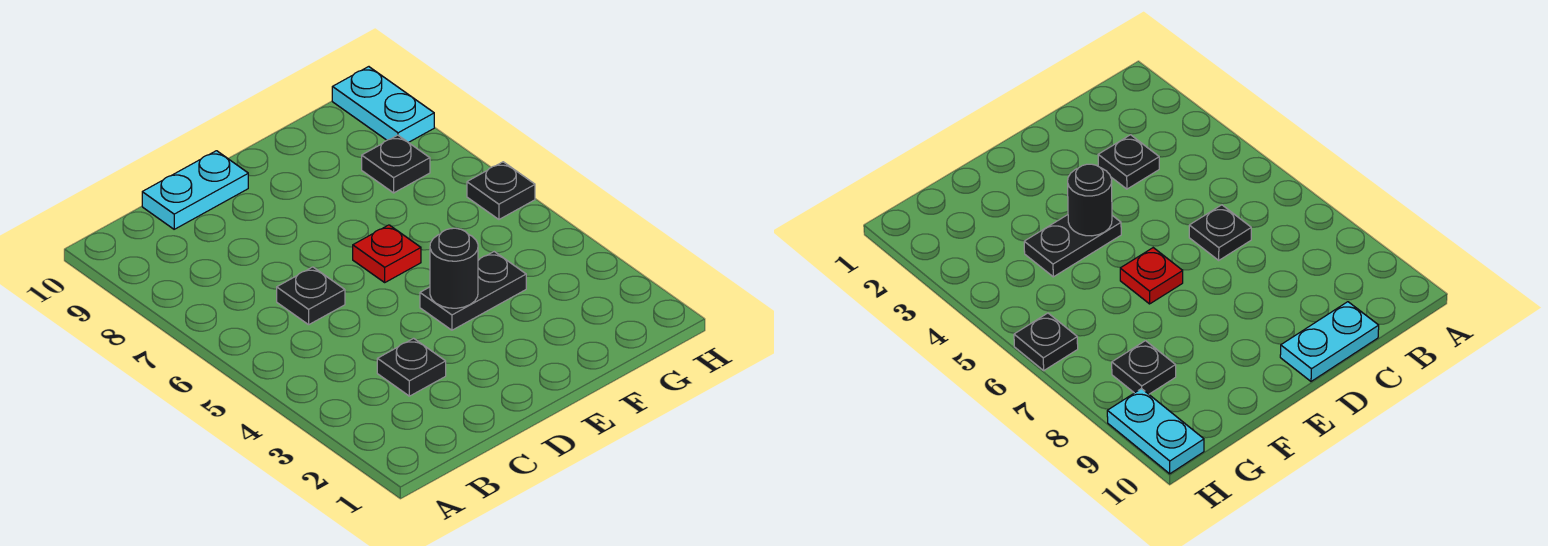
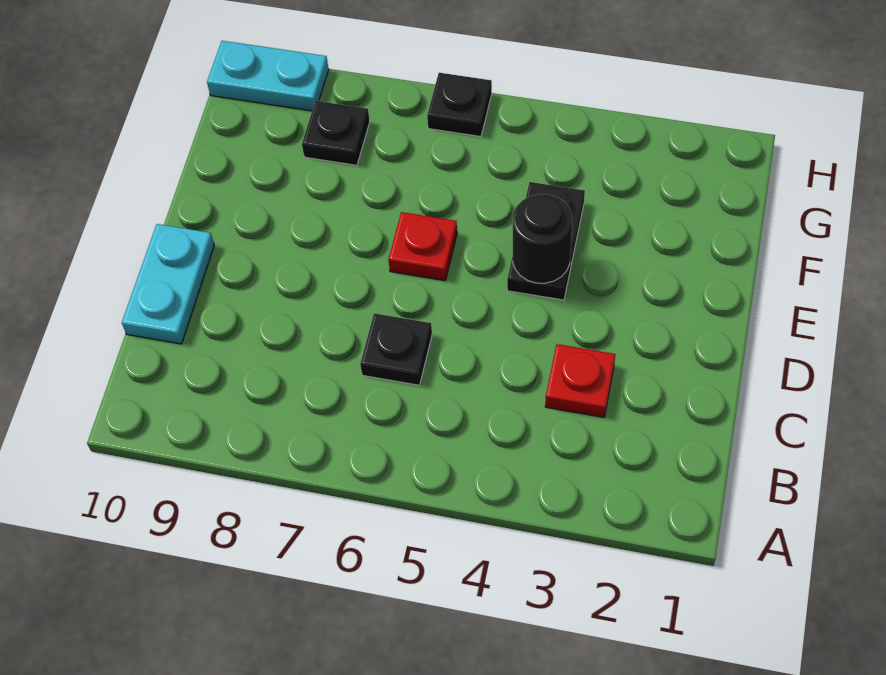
black 1x1 plate [377,338,446,396] -> red 1x1 plate [545,344,615,417]

